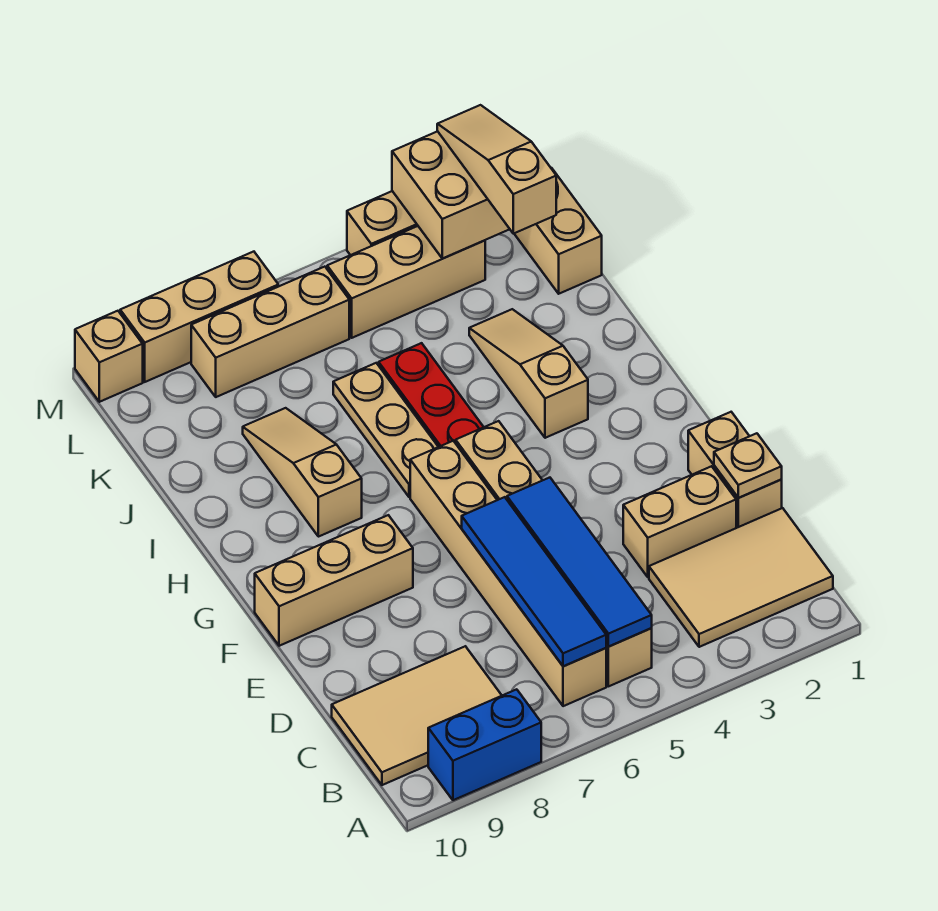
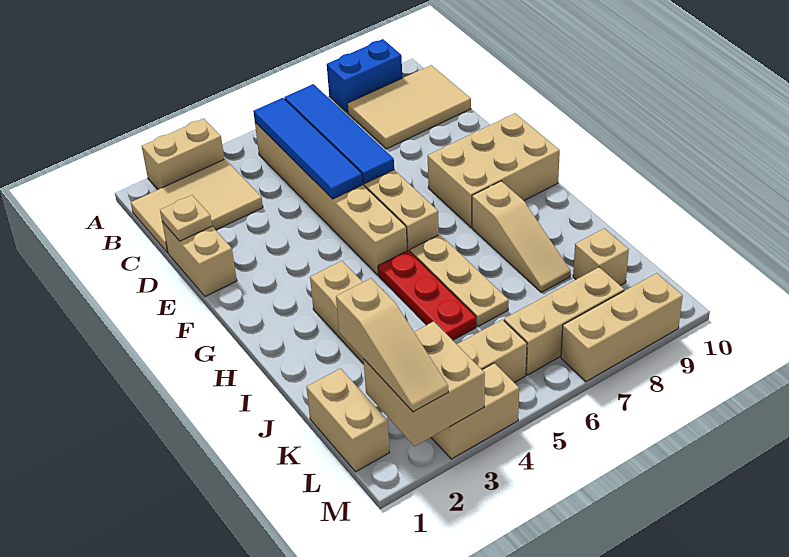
tan 1x2 brick [623,466,736,577] -> tan 1x2 brick moved to [142,118,224,189]
tan 1x3 brick [255,515,413,646] -> tan 2x3 brick [428,113,560,227]
tan 1x1 brick [75,311,143,402] -> tan 1x1 brick moved to [573,228,629,286]

